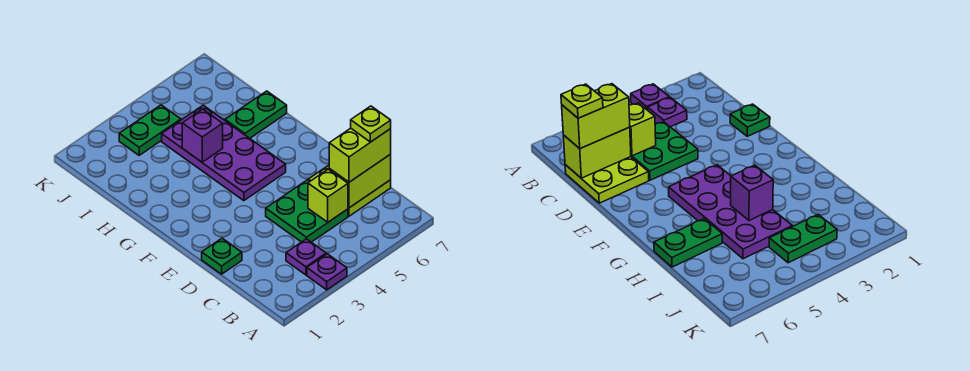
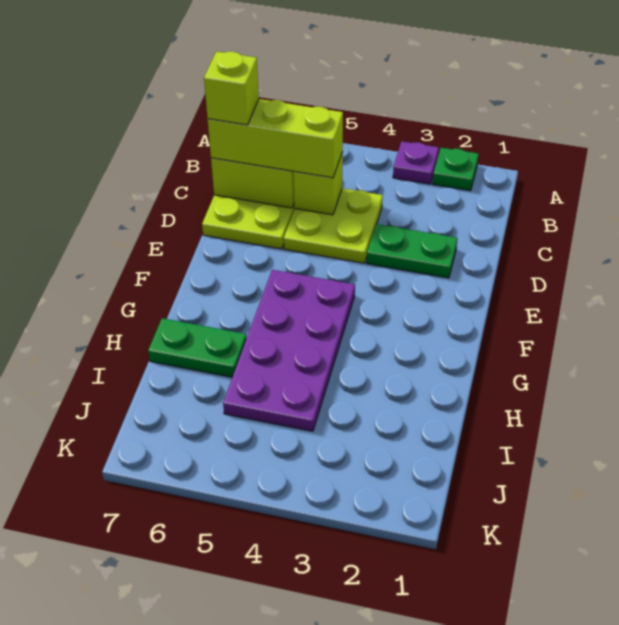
purple 1x1 plate [286,239,326,275] -> none
green 2x2 plate [266,180,348,242] -> lime 2x2 plate [284,188,383,263]
lime 1x2 brick [329,128,391,182] -> lime 1x3 brick [208,99,343,178]
lime 1x1 plate [351,106,391,142] -> lime 1x1 brick [204,51,259,125]
green 1x1 plate [202,238,242,274] -> green 1x1 plate moved to [433,148,478,191]
purple 1x1 brick [182,109,223,162] -> none
green 1x2 plate [119,105,181,155] -> green 1x2 plate moved to [367,224,457,278]

